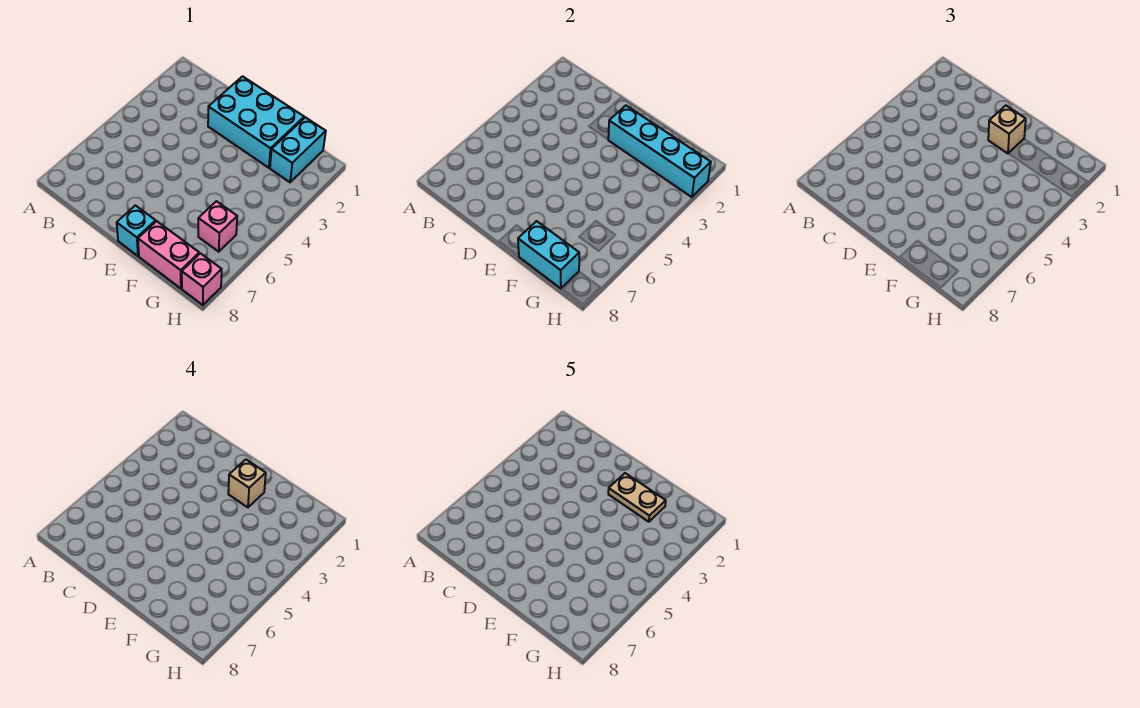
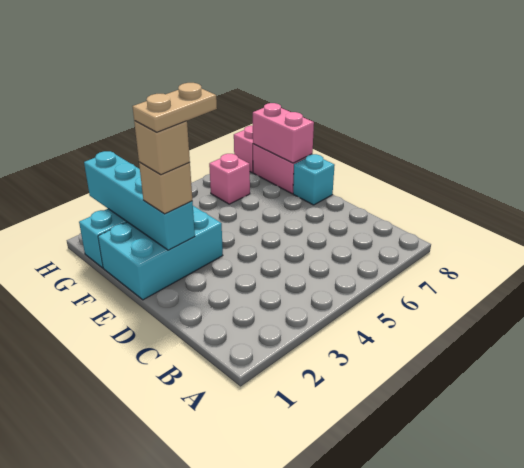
cyan 2x3 brick [208,76,304,168] -> cyan 2x3 brick turned to [98,206,223,300]
tan 1x2 plate [608,473,666,522] -> tan 1x2 plate turned to [132,83,217,132]
cyan 1x2 brick [518,221,579,288] -> pink 1x2 brick [253,103,314,163]

